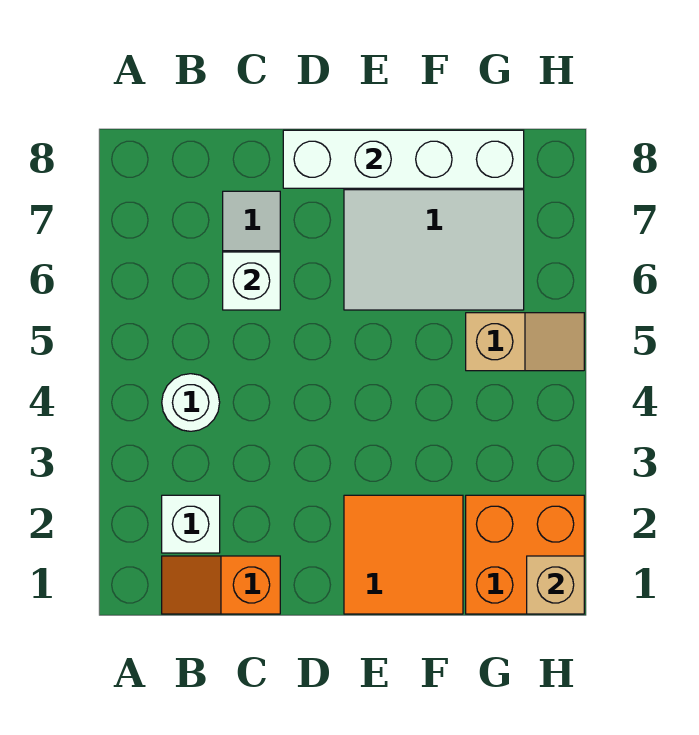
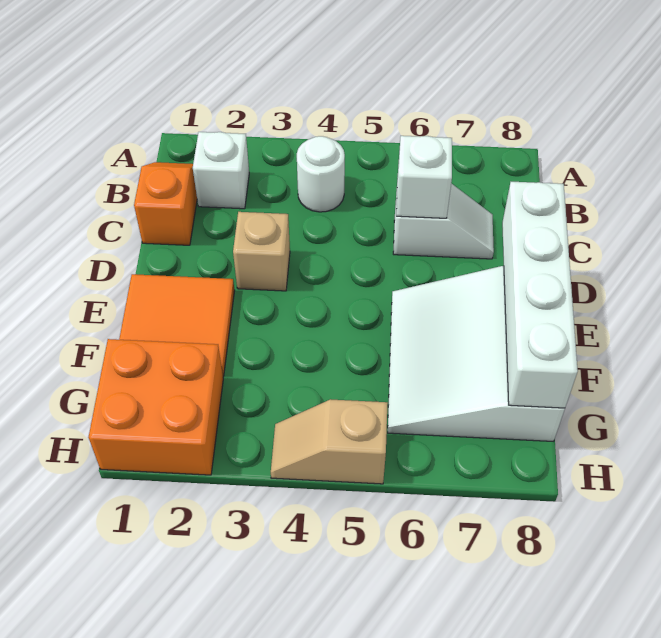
tan 1x2 slope [466,313,584,371] -> tan 1x2 slope turned to [271,399,388,484]
tan 1x1 brick [527,556,584,614] -> tan 1x1 brick moved to [233,212,290,291]

